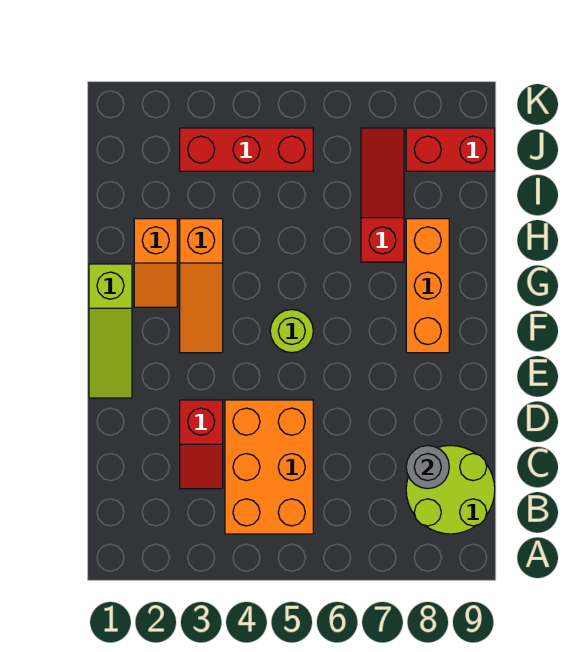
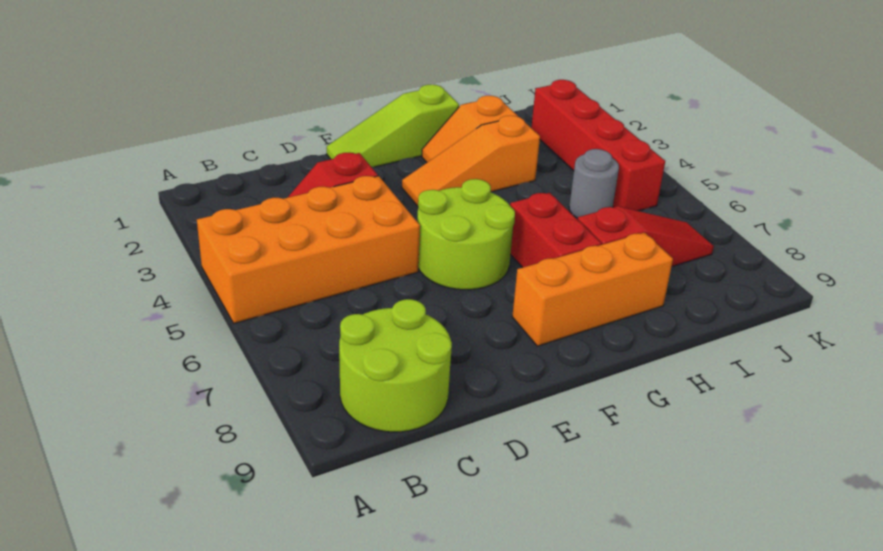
orange 2x3 brick [225,400,313,534] -> orange 2x4 brick [197,176,420,323]
grey 1x1 round brick [406,446,449,489] -> grey 1x1 round brick moved to [569,149,619,218]
lime 1x1 round brick [270,310,313,353] -> lime 2x2 round brick [417,179,515,290]
red 1x3 brick [180,128,313,171] -> red 1x4 brick [531,80,665,211]
red 1x2 brick [406,128,495,171] -> red 1x2 brick moved to [510,193,602,268]

